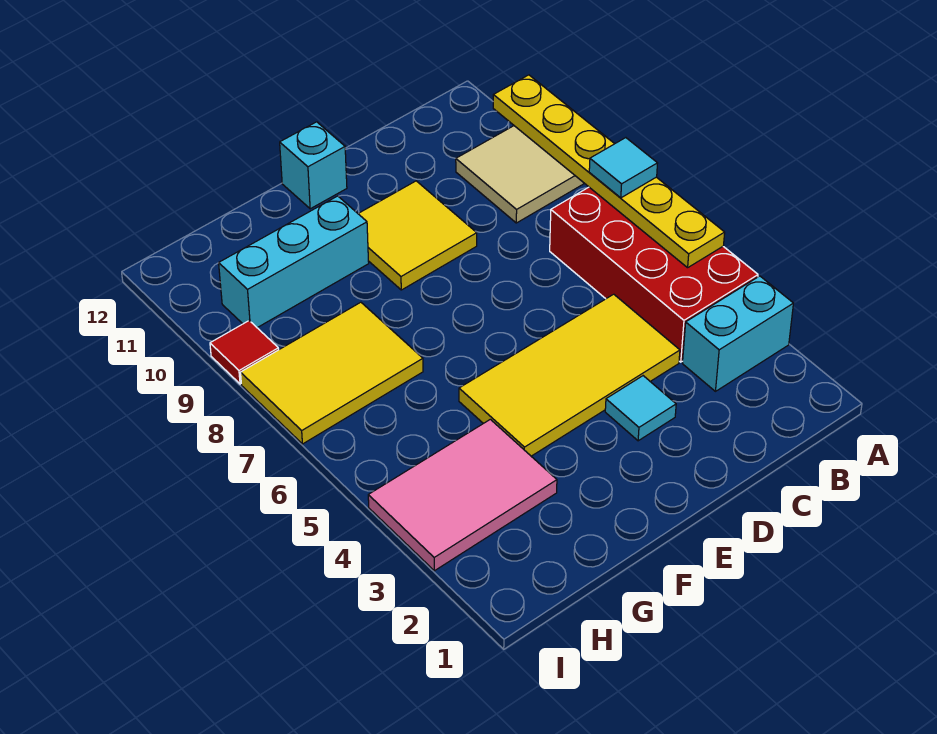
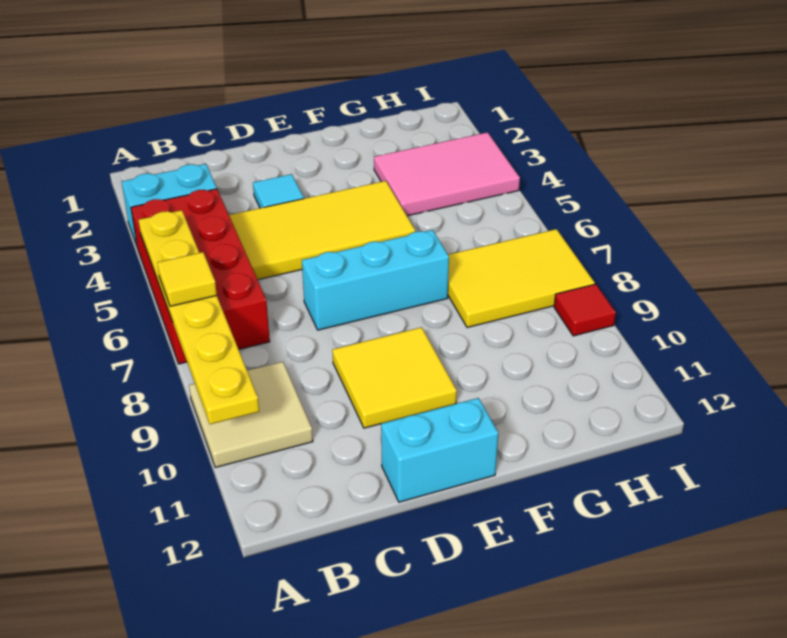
cyan 1x1 tile [589,138,658,198] -> yellow 1x1 tile [157,252,217,306]
cyan 1x1 brick [280,122,347,209] -> cyan 1x2 brick [381,398,498,502]
cyan 1x3 brick [219,196,369,328] -> cyan 1x3 brick moved to [302,230,449,330]

